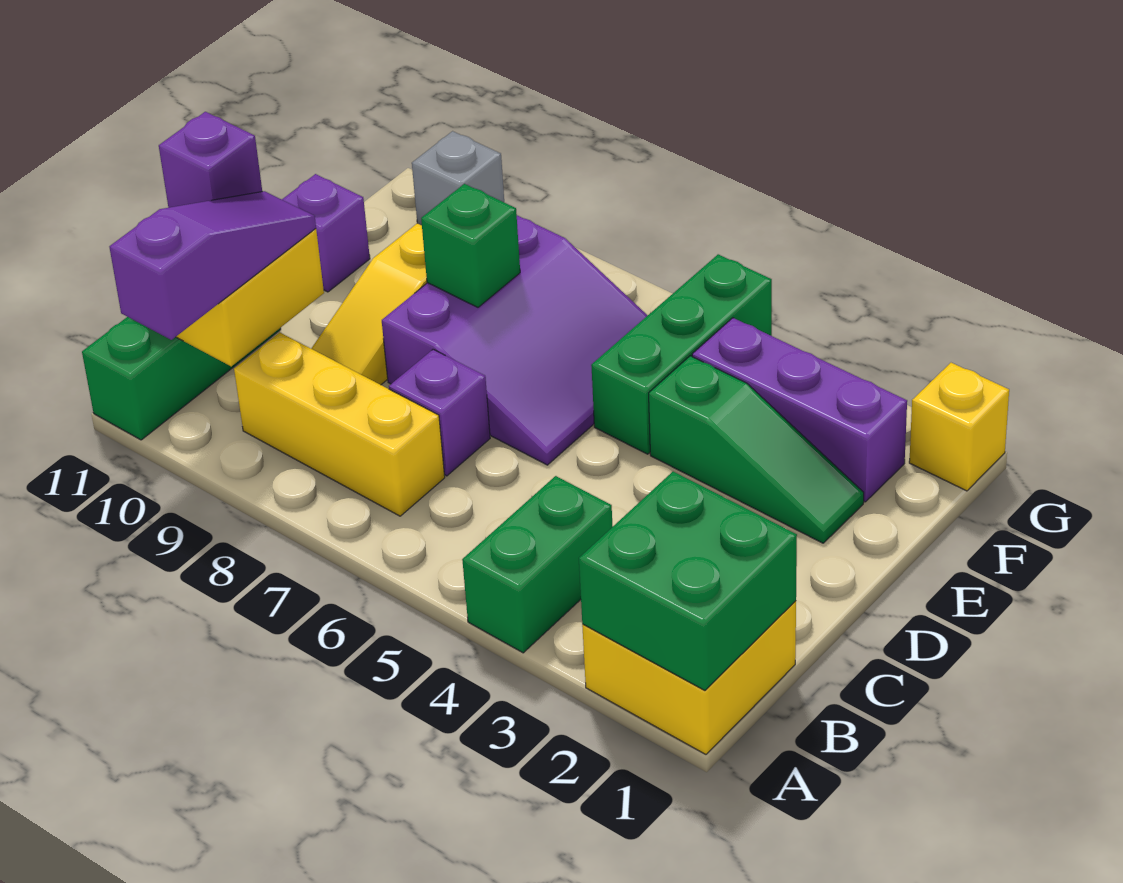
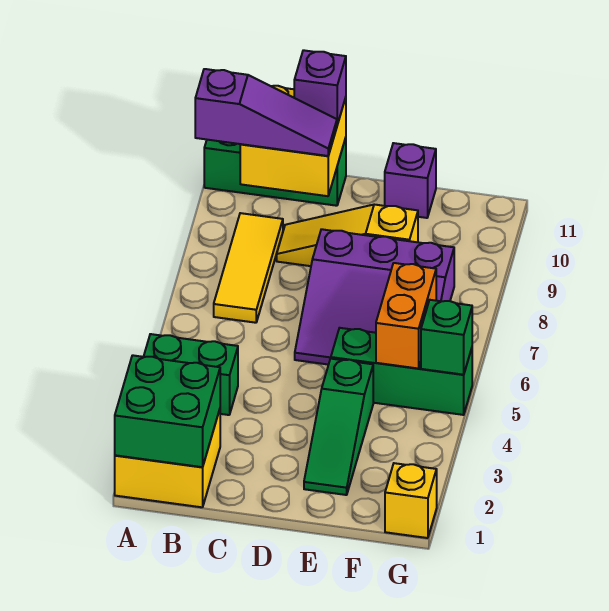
yellow 1x3 brick [234,332,445,516] -> yellow 1x3 tile [214,213,283,323]
purple 1x1 brick [389,349,490,476] -> none
green 1x1 brick [421,184,520,307] -> green 1x1 brick moved to [421,300,472,375]
purple 1x3 brick [692,318,907,502] -> none
none -> orange 1x2 brick [376,263,436,369]
grey 1x1 brick [412,131,504,225] -> none

